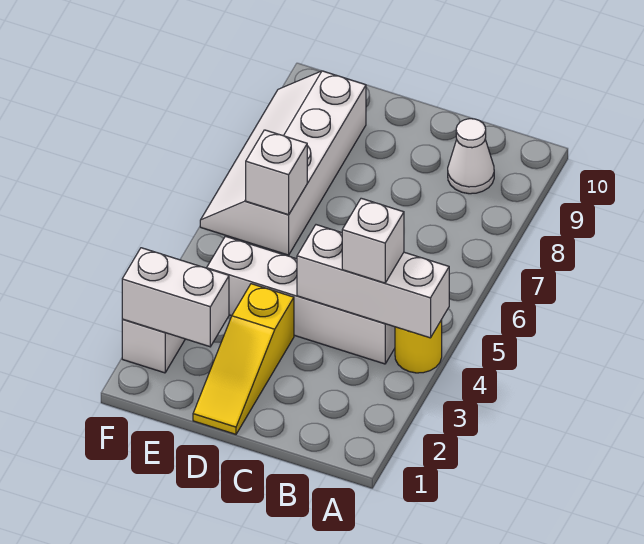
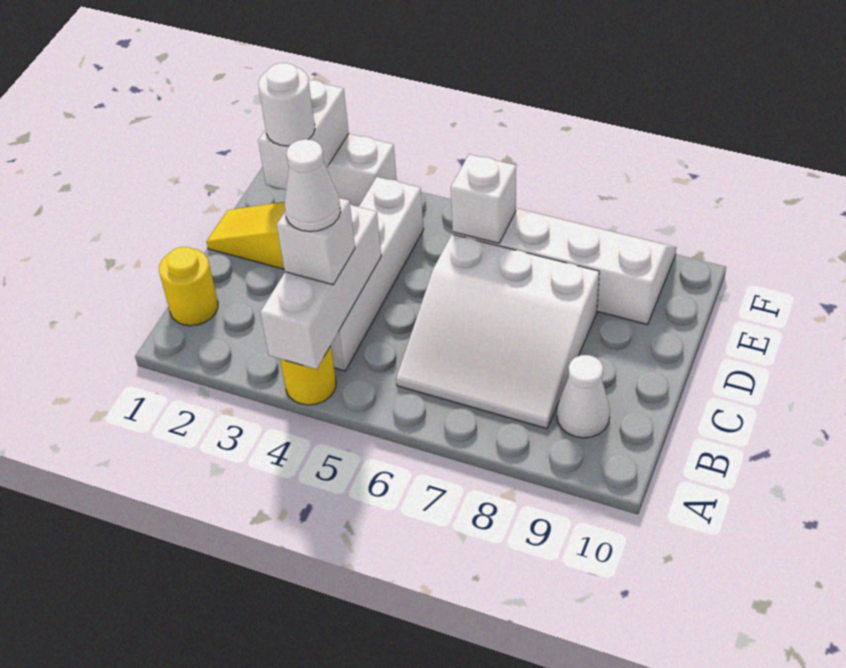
none -> yellow 1x1 round brick [159,247,218,326]
none -> white 1x1 cone [285,139,340,232]
none -> white 3x3 slope [396,234,599,429]
none -> white 1x1 round brick [258,63,315,146]

